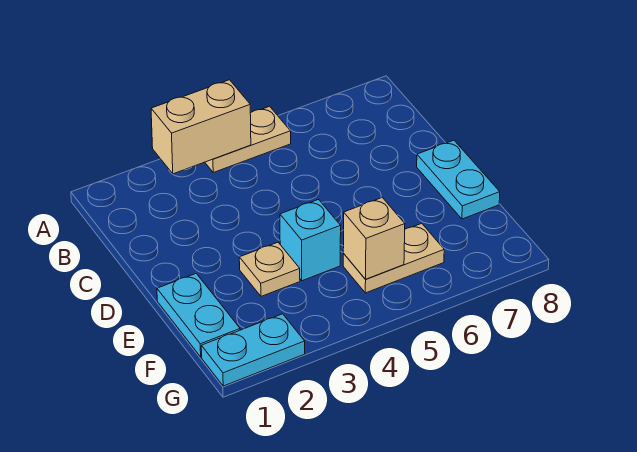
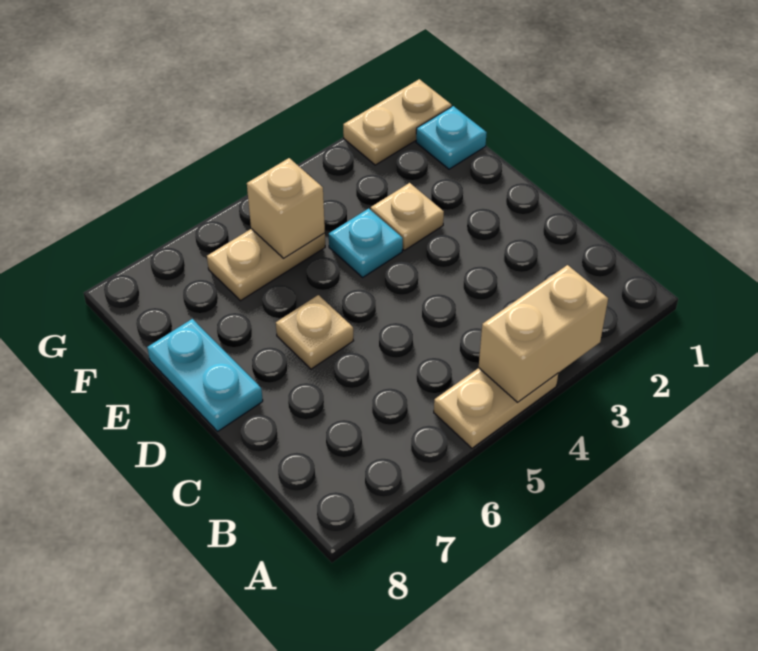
none -> tan 1x1 plate [276,295,353,369]
cyan 1x2 plate [157,274,240,357] -> cyan 1x1 plate [416,106,487,169]
cyan 1x1 brick [280,200,341,281] -> cyan 1x1 plate [329,208,403,277]
cyan 1x2 plate [201,314,305,386] -> tan 1x2 plate [343,79,452,165]

